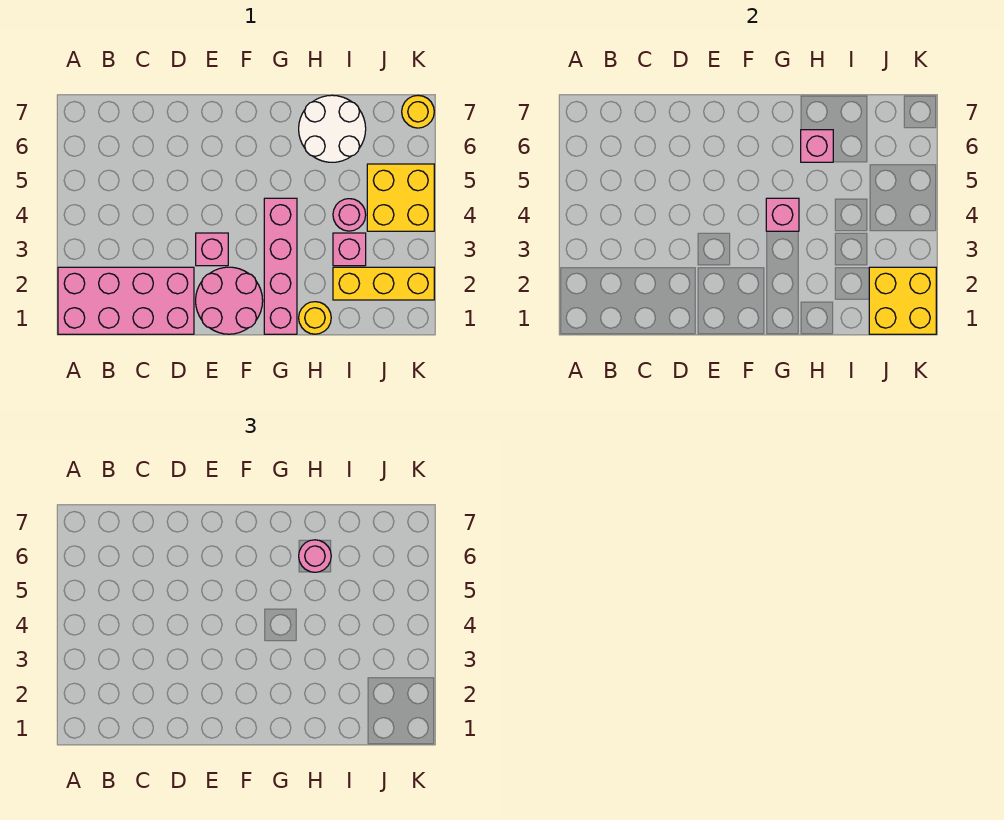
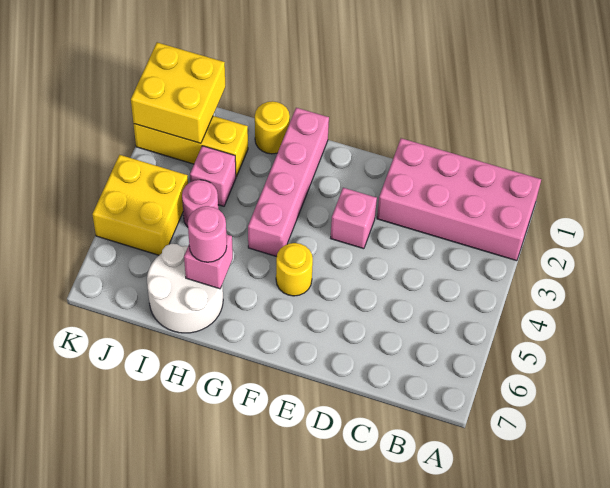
pink 2x2 round brick [196,267,263,334] -> none
pink 1x1 brick [766,198,799,231] -> none
yellow 1x1 round brick [402,96,434,128] -> yellow 1x1 round brick moved to [276,243,313,296]

